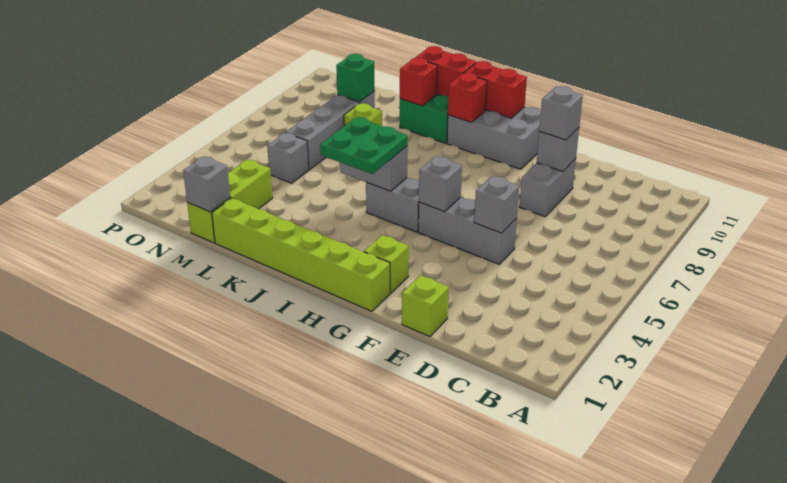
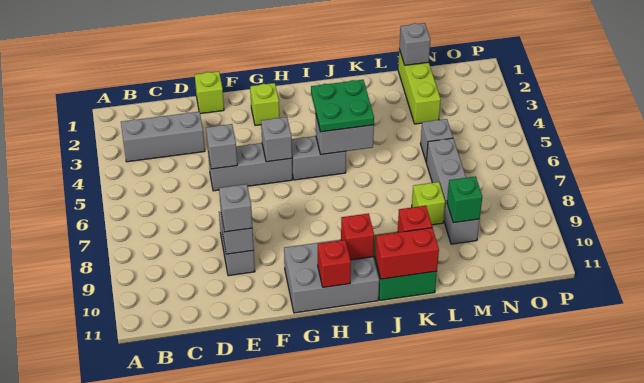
none -> grey 1x3 brick [121,112,205,162]
lime 1x6 brick [212,198,390,311] -> none
red 1x2 brick [464,61,527,118] -> red 1x1 brick [318,240,351,287]

